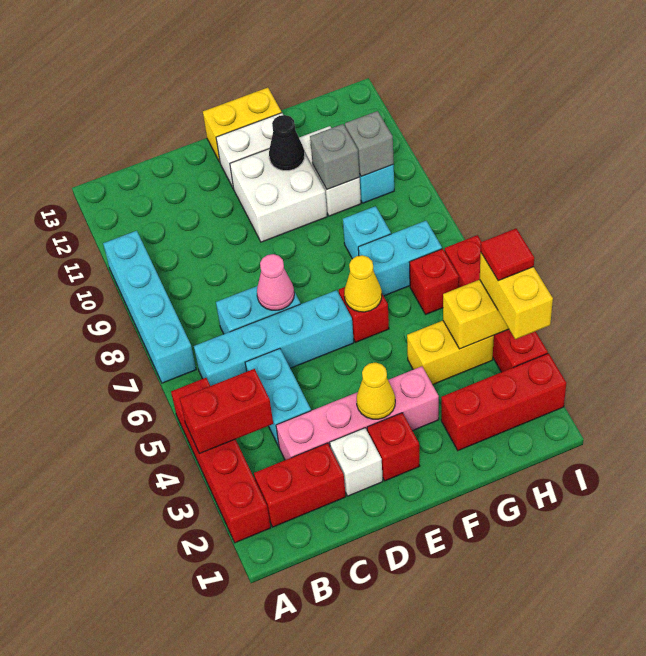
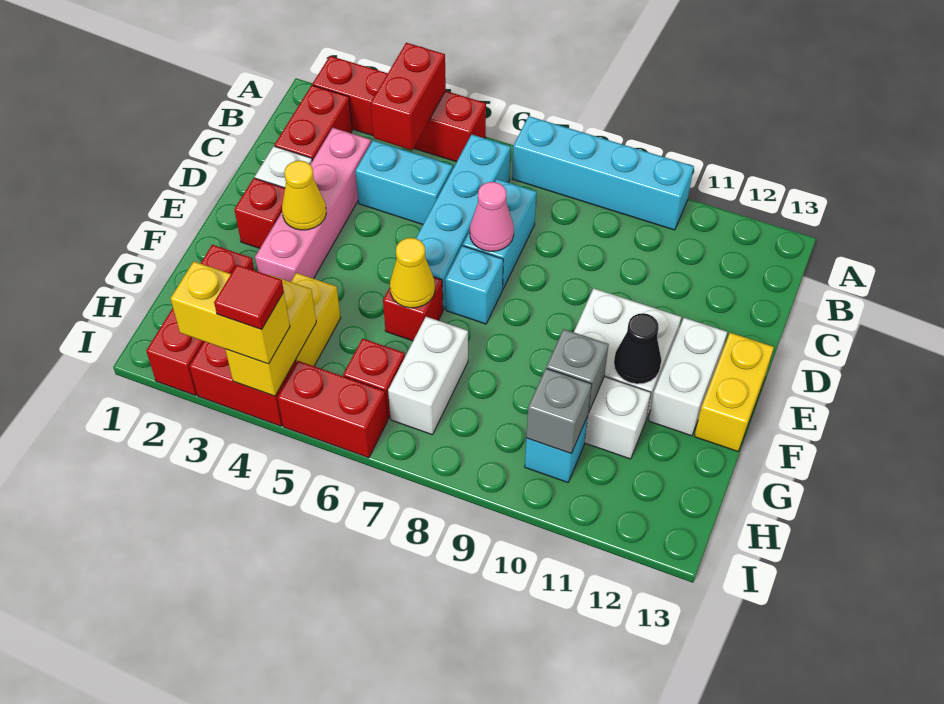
cyan 1x2 brick [358,221,442,296] -> white 1x2 brick [388,317,468,435]
cyan 1x1 brick [343,206,391,259] -> cyan 1x1 brick moved to [445,246,503,324]

